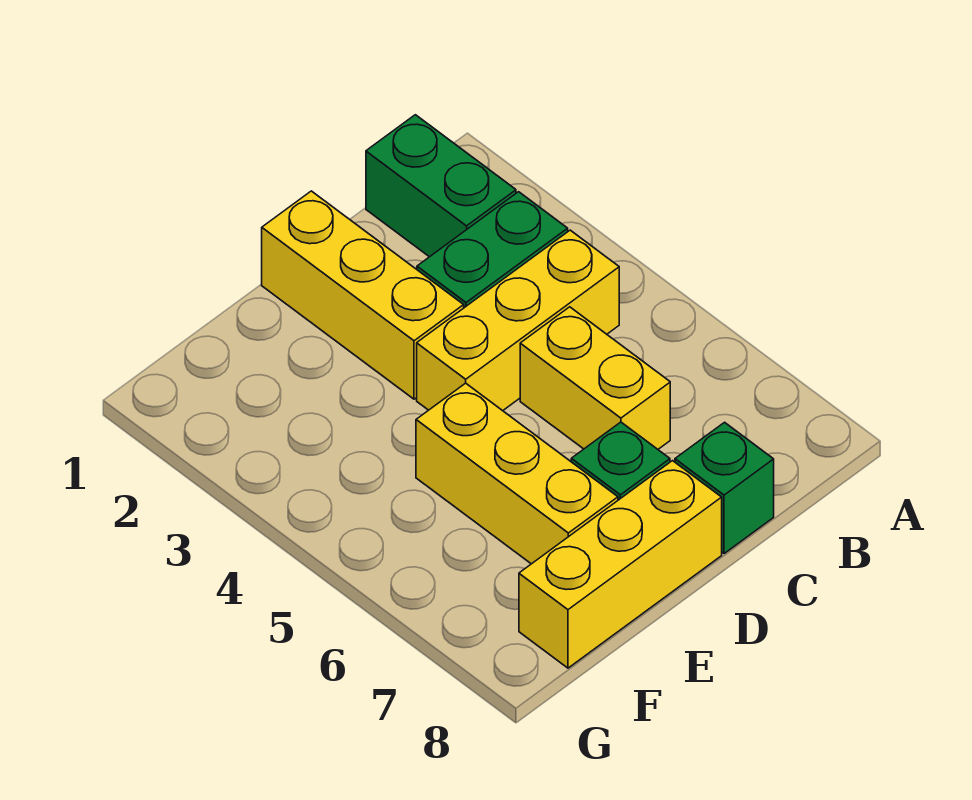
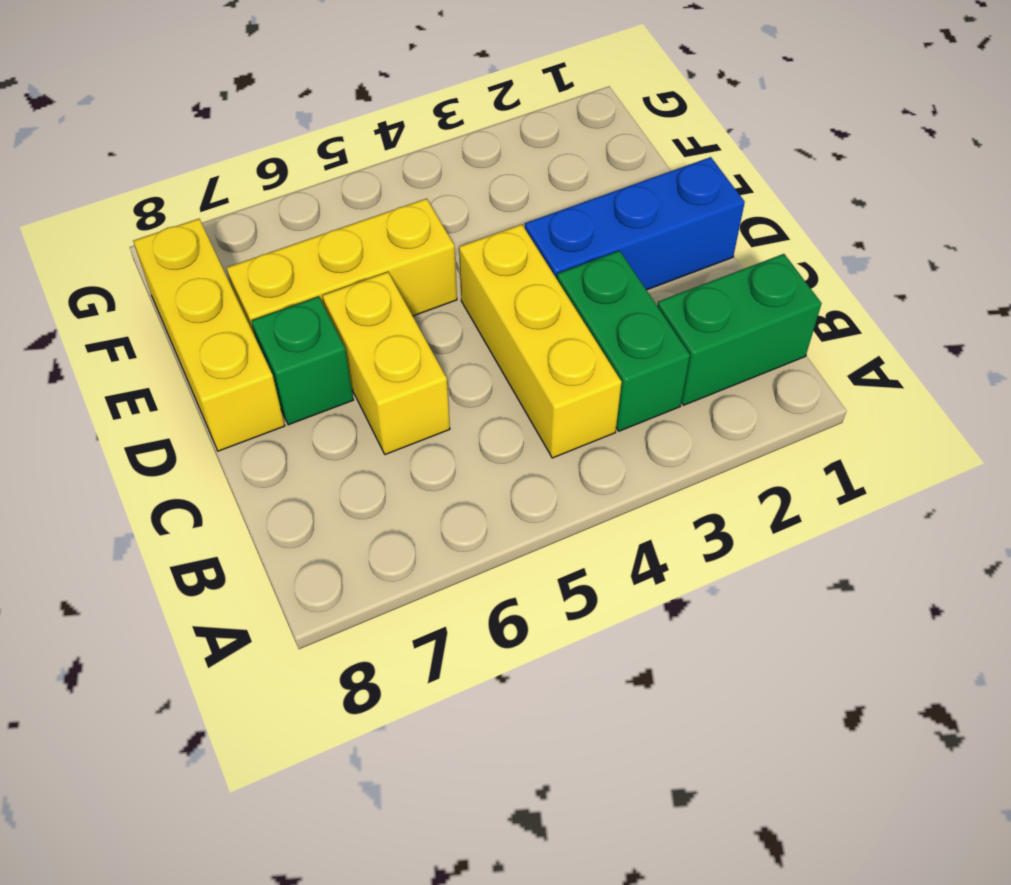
yellow 1x2 brick [520,307,670,449] -> yellow 1x2 brick turned to [322,272,450,455]
green 1x1 brick [675,422,774,554] -> none
yellow 1x3 brick [262,191,464,399] -> blue 1x3 brick [525,157,745,290]

